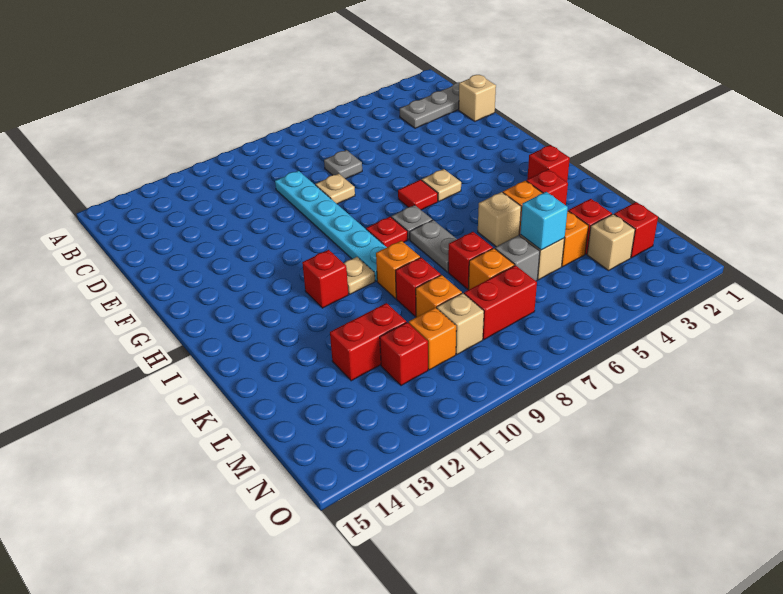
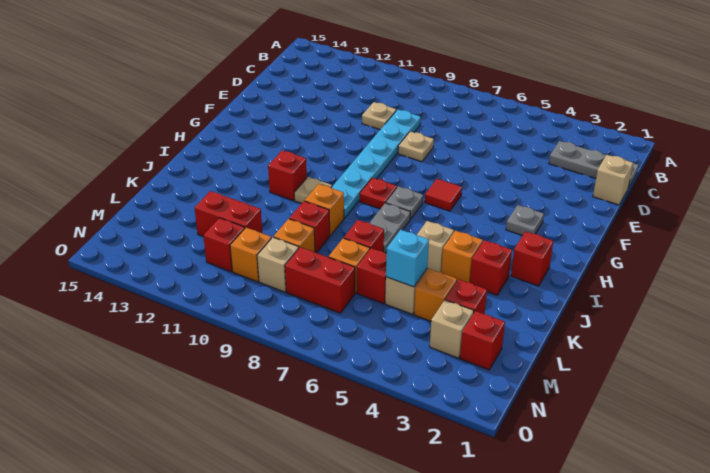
grey 1x1 plate [324,150,362,179] -> grey 1x1 plate moved to [506,205,544,236]
tan 1x1 plate [422,169,461,201] -> tan 1x1 plate moved to [362,102,396,130]
grey 1x1 brick [495,235,540,281] -> red 1x1 brick [357,248,386,304]

